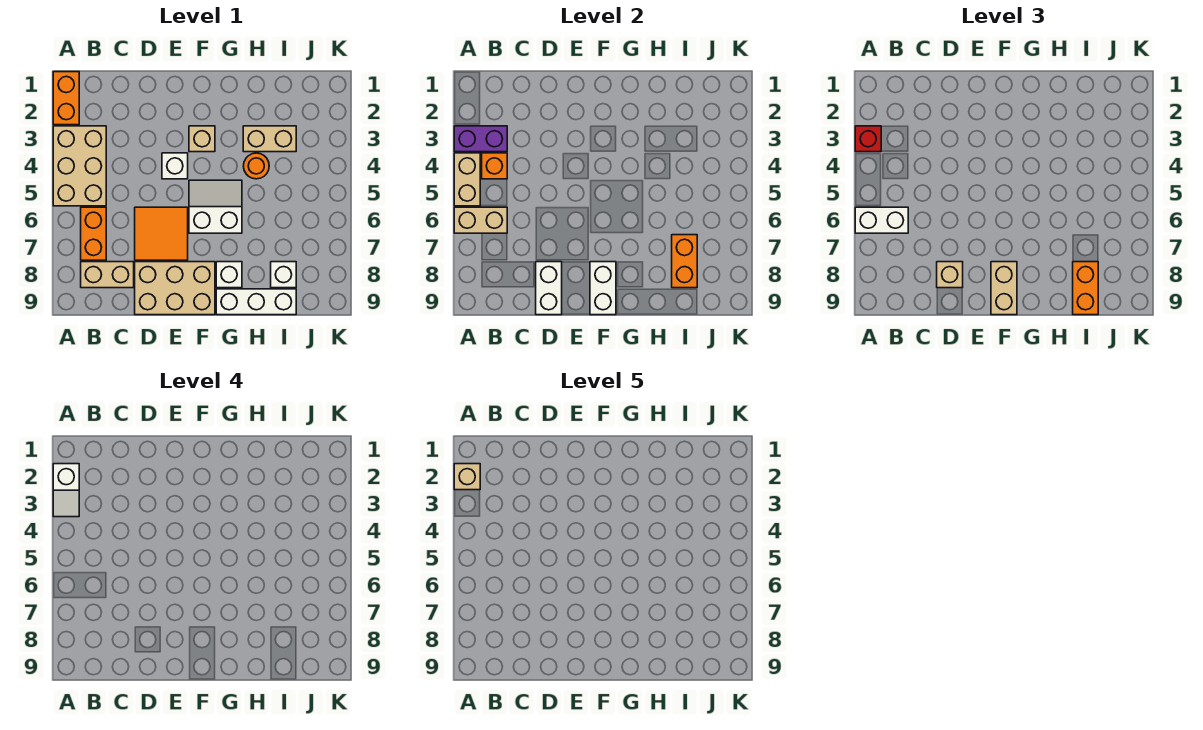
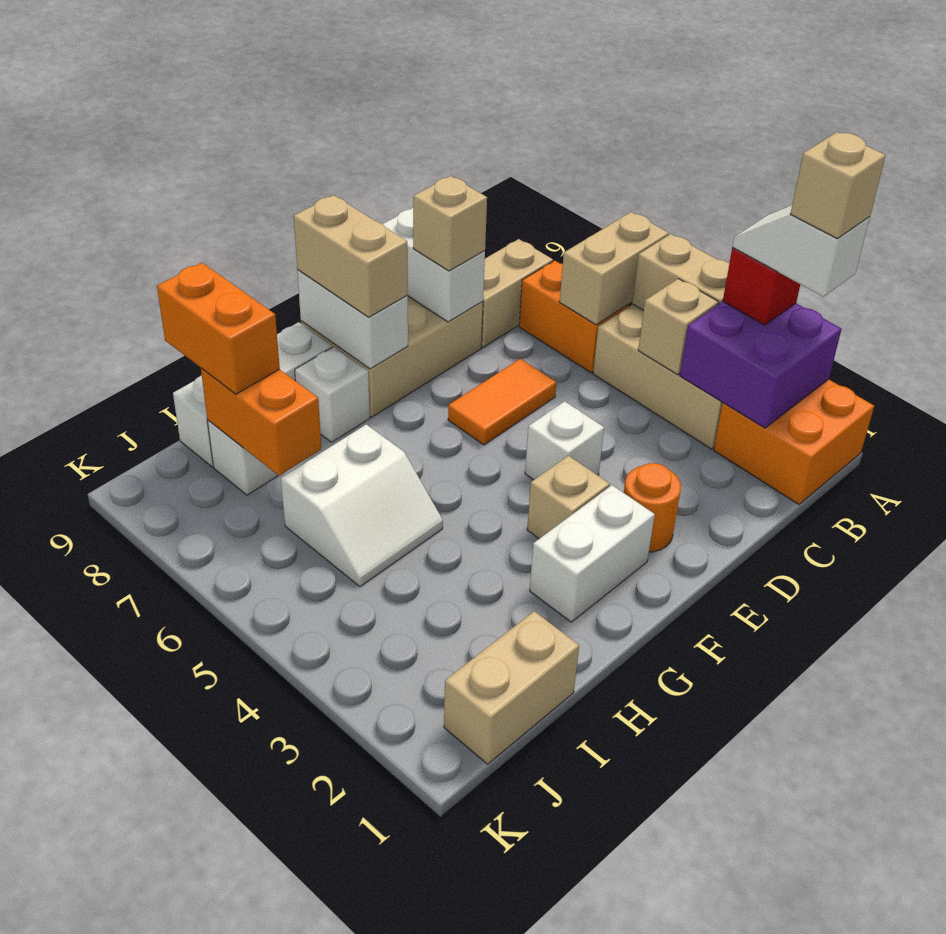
orange 1x2 brick [53,72,79,125] -> orange 2x2 brick [714,379,874,504]
purple 1x2 brick [454,126,507,152] -> purple 2x2 brick [680,302,842,428]
white 1x2 brick [855,207,908,233] -> white 1x2 brick moved to [530,485,655,622]
orange 1x1 brick [482,153,507,179] -> tan 1x1 brick [638,279,719,375]
orange 2x2 tile [135,207,188,260] -> orange 1x2 tile [448,359,556,445]
white 2x2 slope [189,180,242,233] -> white 2x2 slope moved to [281,424,443,587]
tan 1x2 brick [243,126,296,152] -> tan 1x2 brick moved to [444,611,579,764]
orange 1x1 round brick [244,153,269,179] -> orange 1x1 round brick moved to [624,463,681,552]

